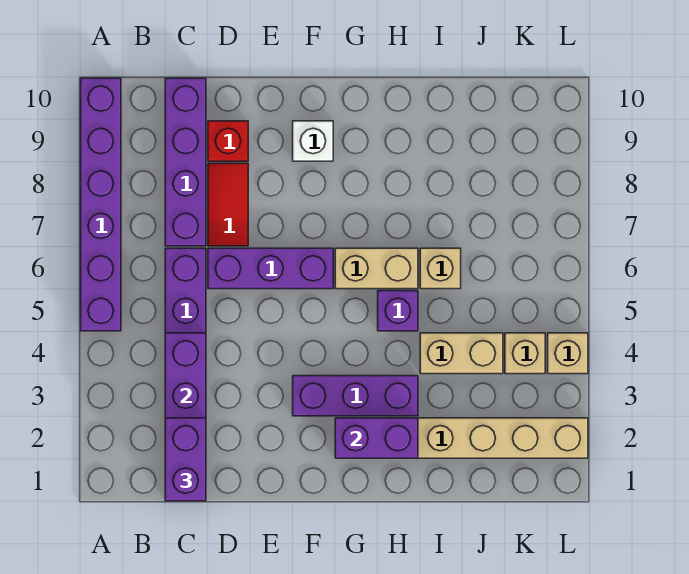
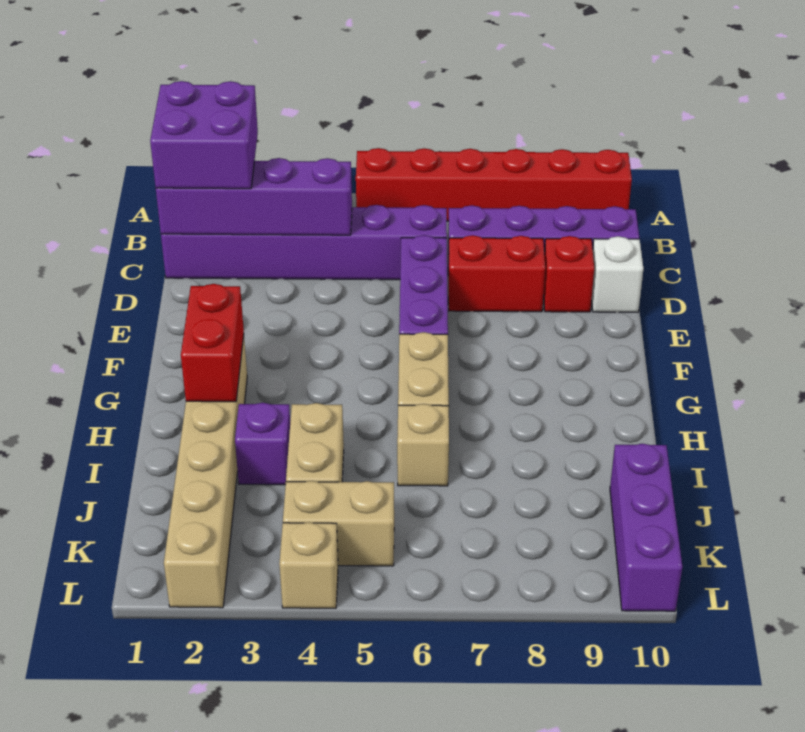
purple 1x6 brick [81,78,121,331] -> red 1x6 brick [356,148,632,221]
purple 1x2 brick [165,418,206,501] -> purple 2x2 brick [150,81,258,189]
red 1x2 tile [208,163,248,246] -> red 1x2 brick [448,235,545,312]
purple 1x3 brick [293,376,418,416] -> purple 1x3 brick moved to [610,444,682,611]
white 1x1 brick [293,121,333,161] -> white 1x1 brick moved to [592,236,643,312]
purple 1x2 brick [335,418,418,458] -> red 1x2 brick [181,284,244,402]
purple 1x1 brick [378,291,418,331] -> purple 1x1 brick moved to [235,403,290,485]
tan 1x1 brick [505,333,545,374] -> tan 1x2 brick [283,481,394,566]

